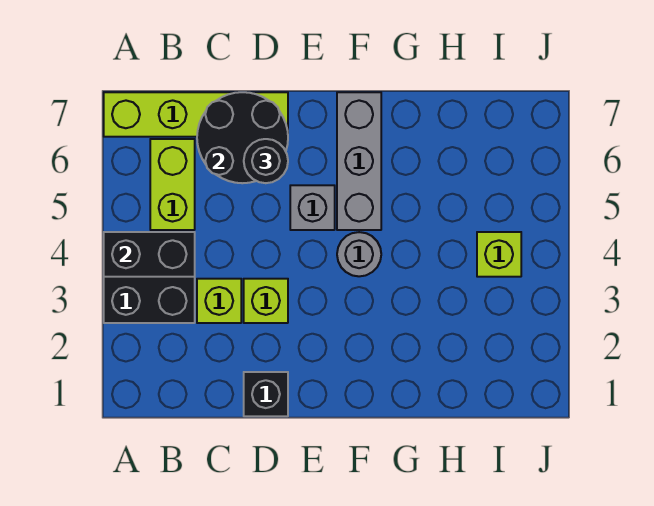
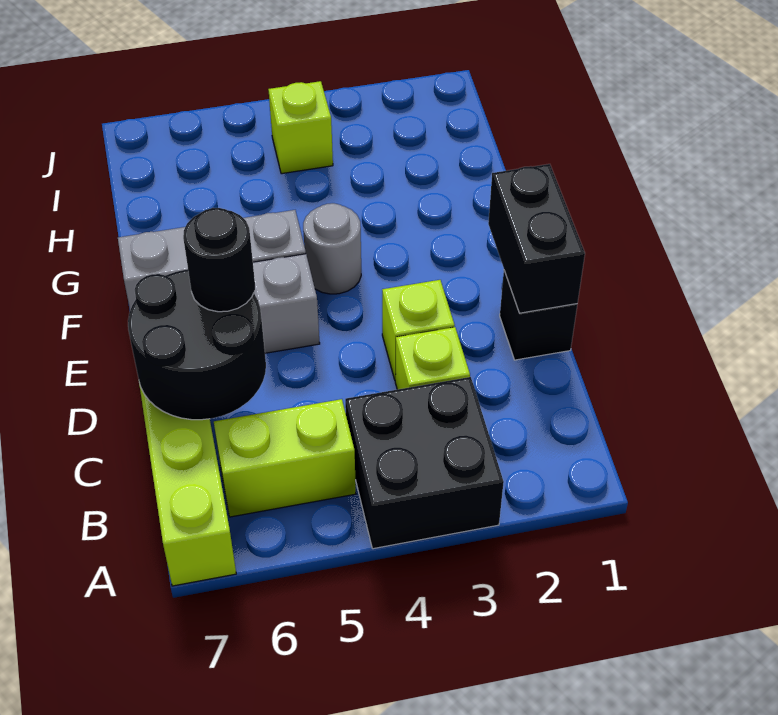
black 1x2 brick [104,232,195,277] -> black 1x2 brick moved to [488,164,585,313]

